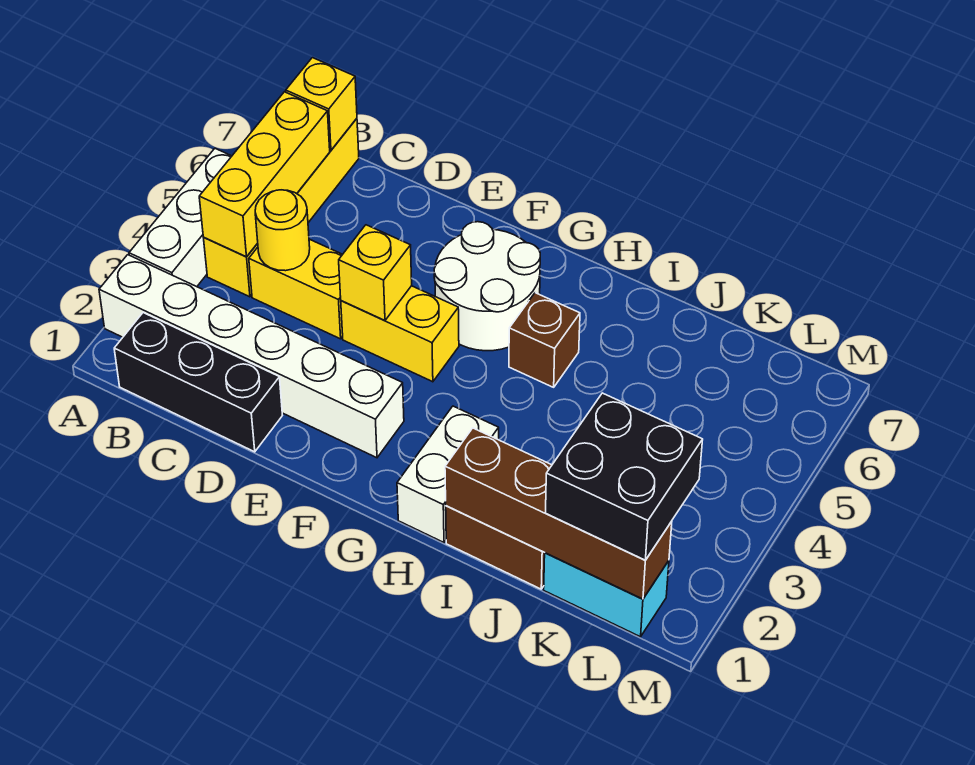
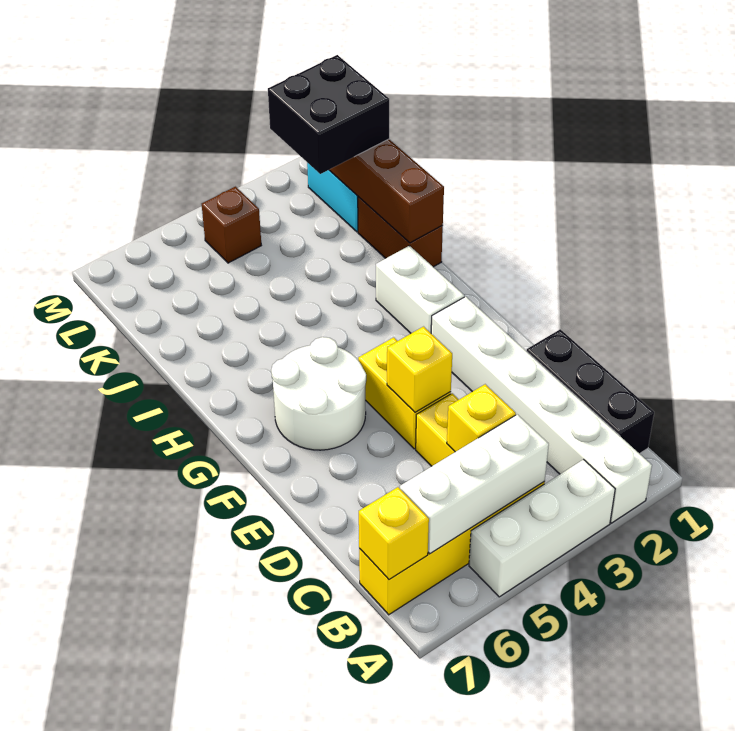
yellow 1x3 brick [199,92,330,257] -> white 1x3 brick [400,414,549,554]
yellow 1x1 round brick [255,190,310,271] -> yellow 1x1 brick [447,384,516,452]
white 1x2 brick [397,406,499,542] -> white 1x2 brick turned to [376,246,464,333]
brown 1x1 brick [509,293,580,387] -> brown 1x1 brick moved to [202,187,261,263]

